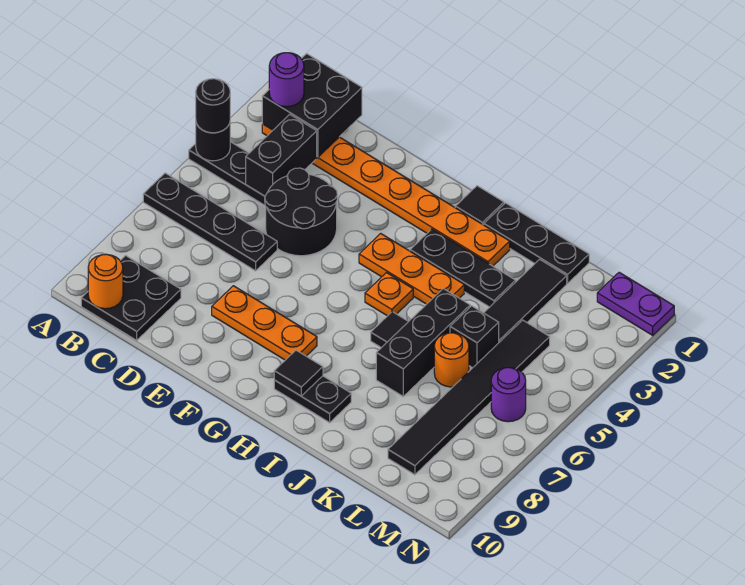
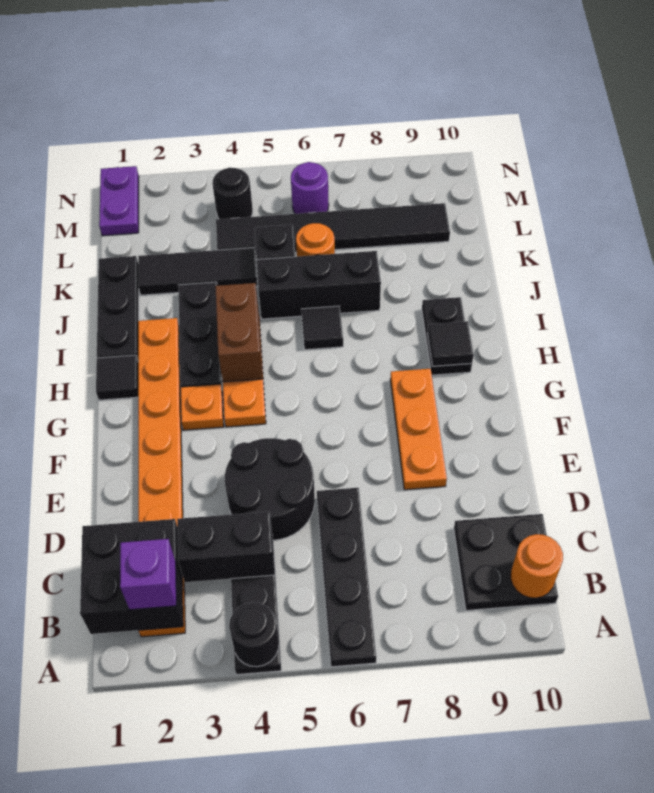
black 1x1 round brick [196,79,230,133] -> black 1x1 round brick moved to [212,167,253,219]
purple 1x1 round brick [269,53,304,107] -> purple 1x1 brick [120,539,176,610]
none -> brown 1x2 brick [215,283,263,382]
orange 1x1 plate [365,273,413,316] -> orange 1x1 plate moved to [181,384,224,430]

